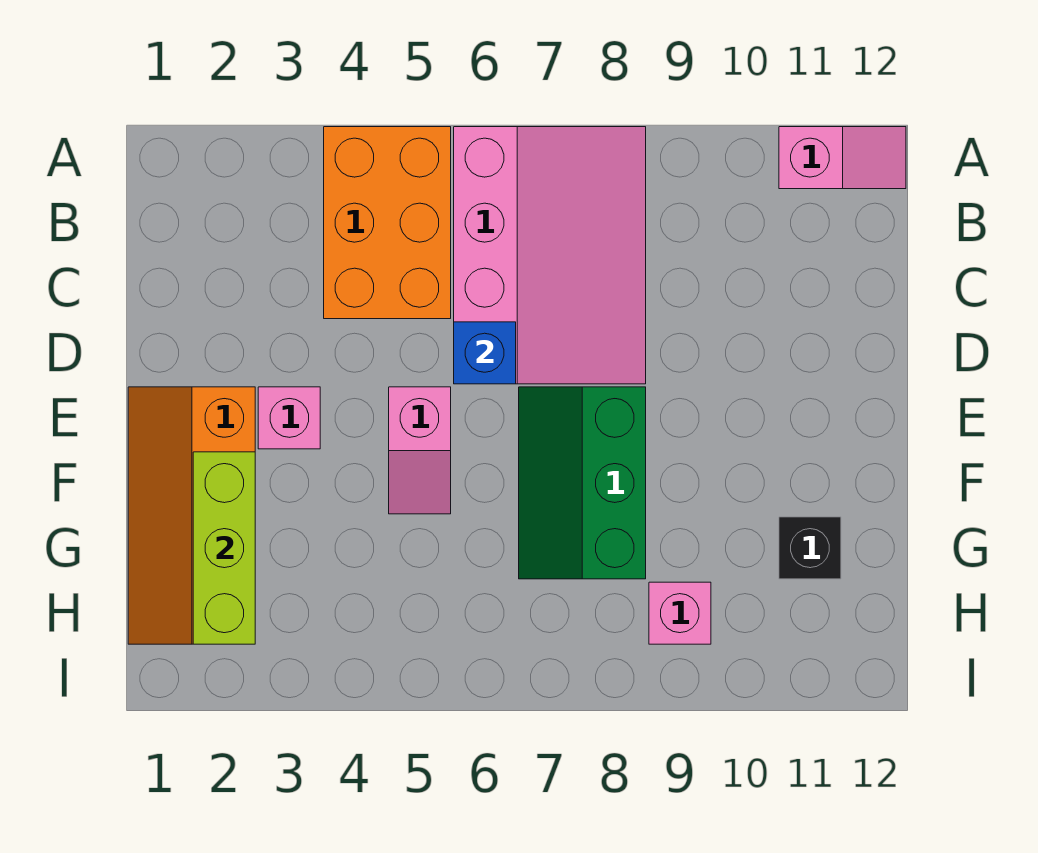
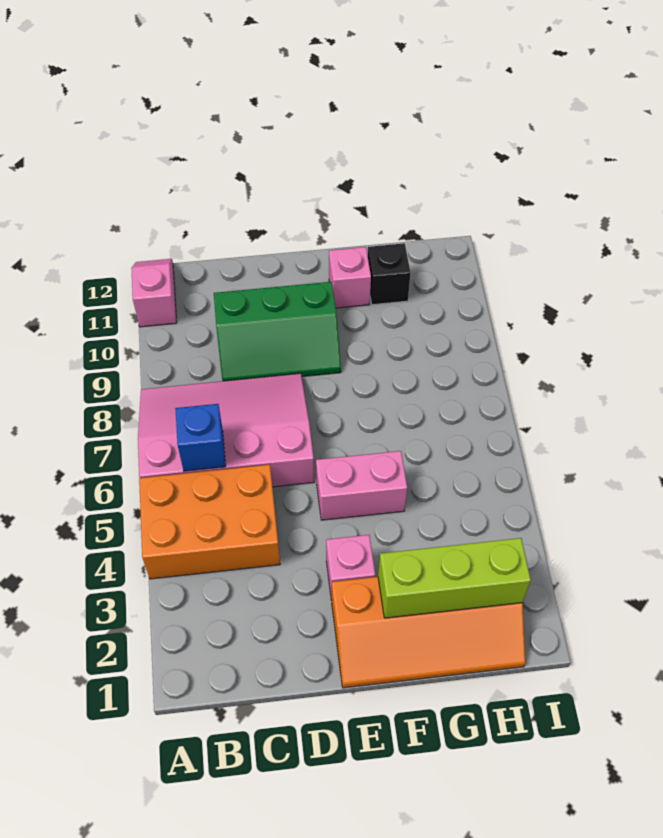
blue 1x1 brick [454,322,516,384] -> blue 1x1 brick moved to [175,404,226,471]
pink 1x2 slope [389,387,451,514] -> pink 1x2 brick [316,451,407,520]
green 2x3 slope [519,387,646,579] -> green 2x3 slope moved to [214,282,341,381]
pink 1x1 brick [649,582,711,644] -> pink 1x1 brick moved to [329,247,371,308]

